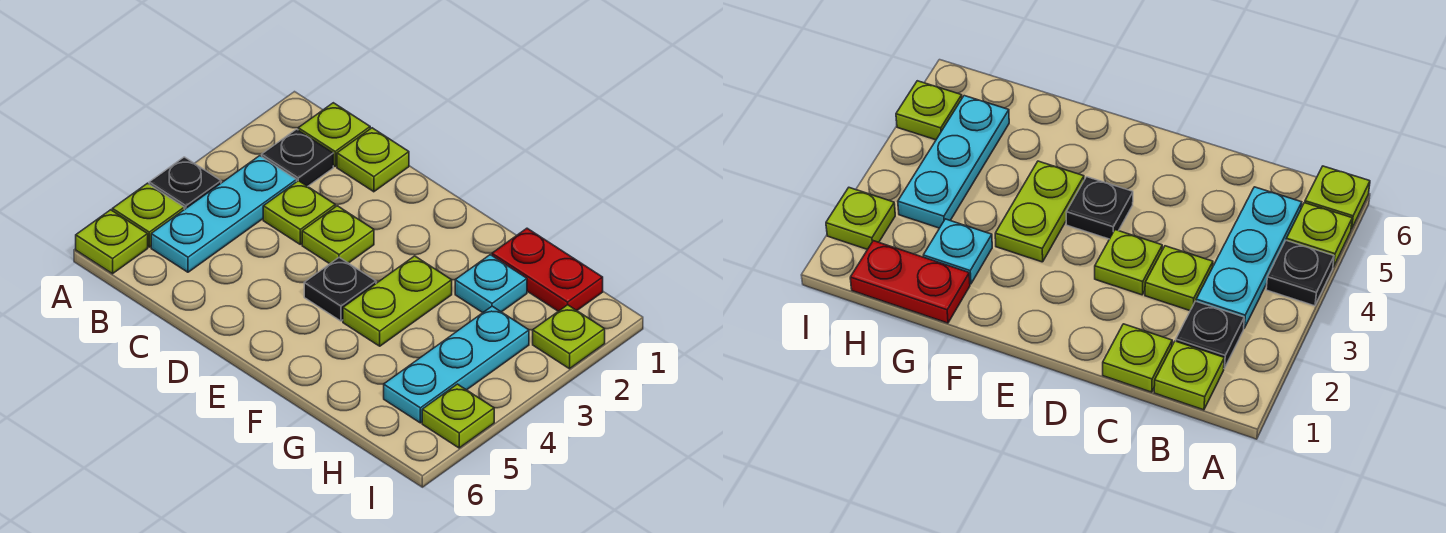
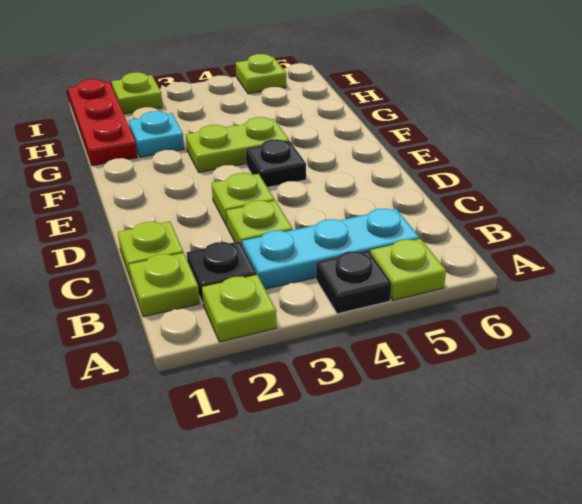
lime 1x1 plate [76,210,148,274] -> lime 1x1 plate moved to [202,275,276,342]
red 1x2 plate [492,228,603,311] -> red 1x3 plate [68,79,137,166]
cyan 1x3 plate [384,306,529,423] -> none

